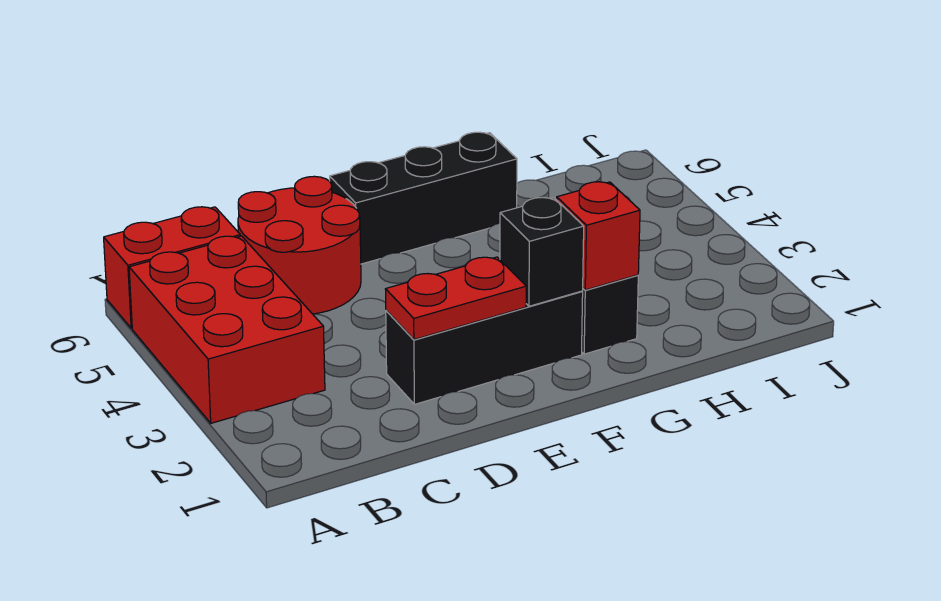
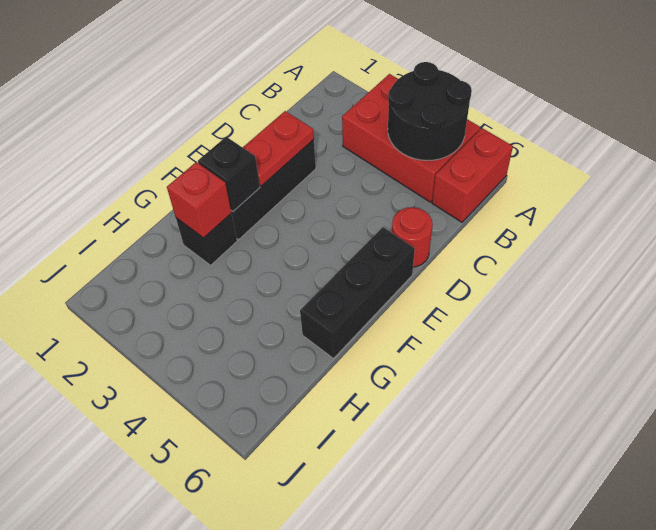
none -> black 2x2 round brick [388,62,472,160]
red 2x2 round brick [238,176,361,314] -> red 1x1 round brick [392,207,433,267]

